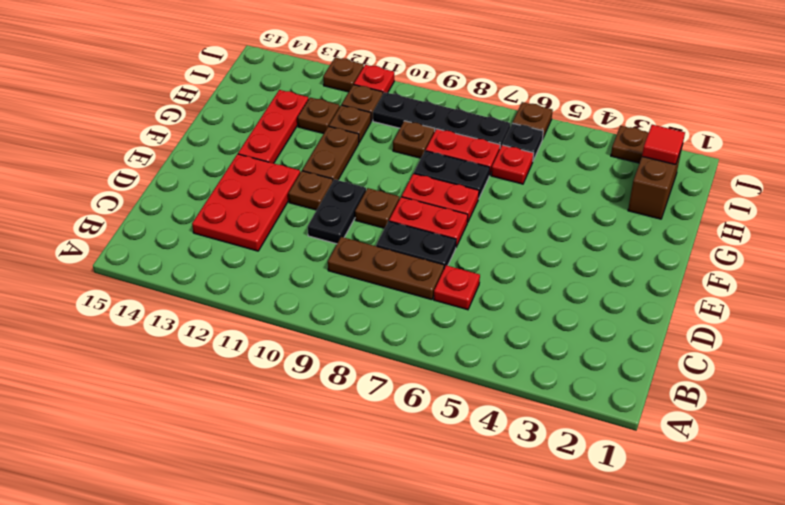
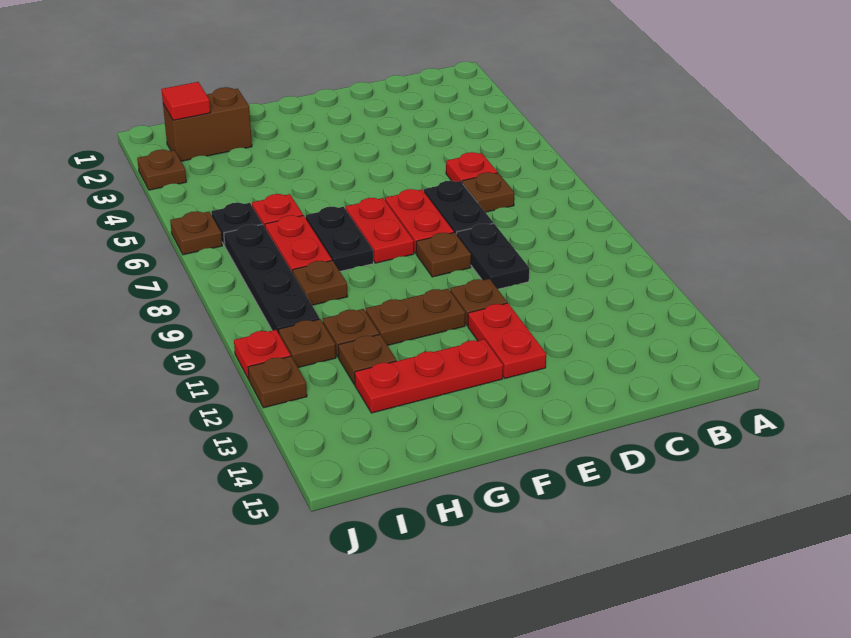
brown 1x3 plate [328,237,444,300] -> brown 1x1 plate [462,172,514,212]
red 2x3 plate [192,154,300,251] -> red 1x2 plate [468,303,546,378]
black 1x2 plate [308,179,366,244] -> black 1x2 plate turned to [456,223,529,289]

